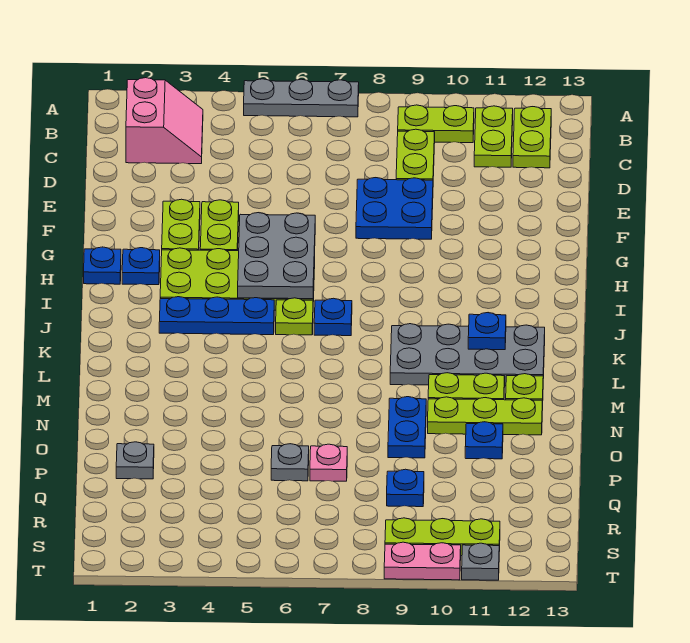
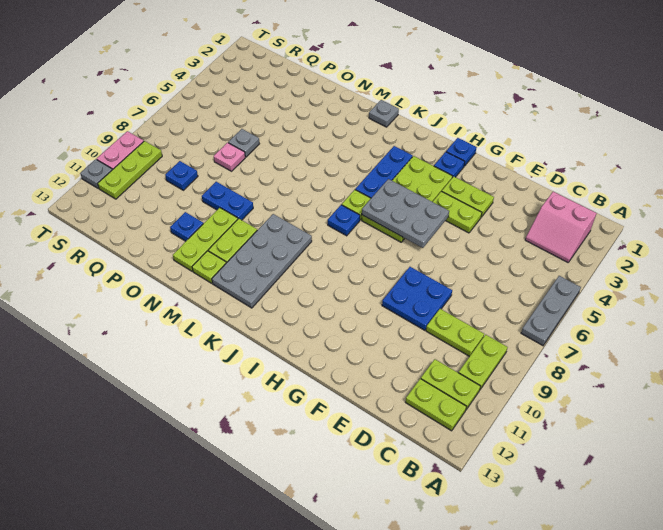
blue 1x1 plate [468,313,506,350] -> none
grey 1x1 plate [116,442,154,479] -> grey 1x1 plate moved to [369,100,399,127]

